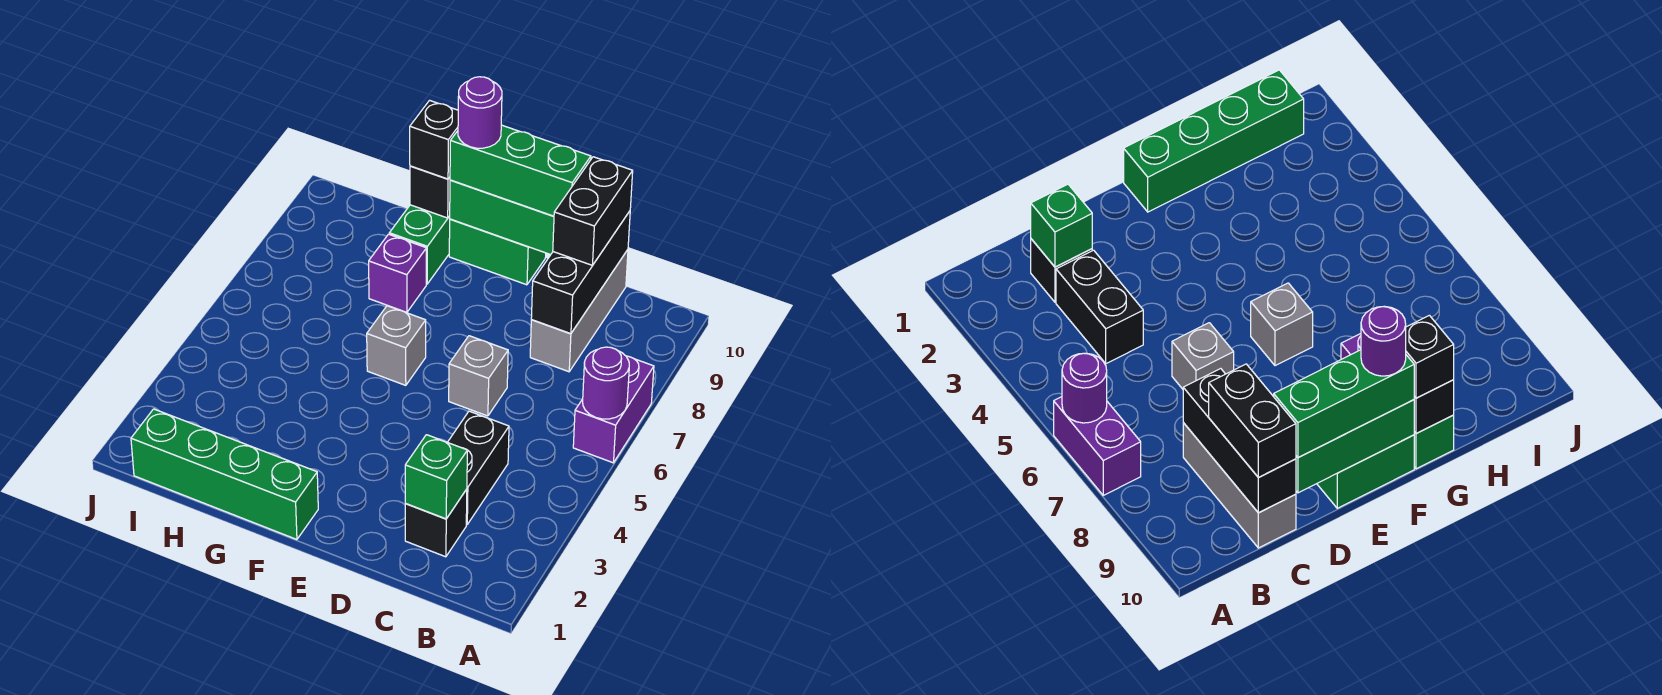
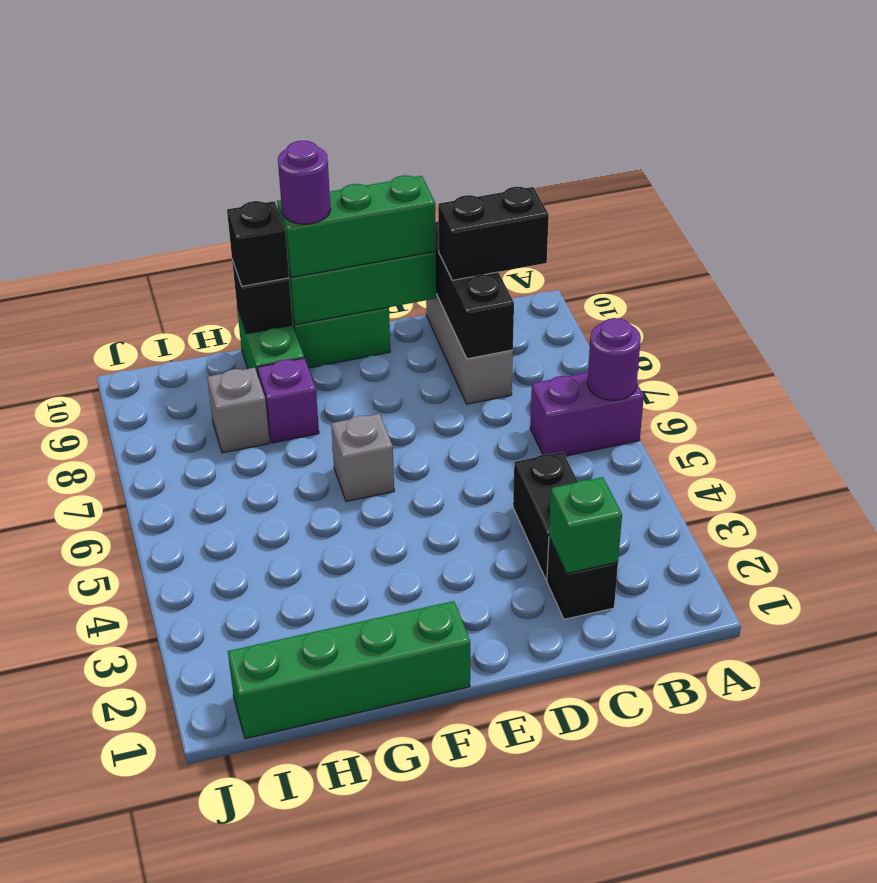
purple 1x2 brick [573,356,654,463] -> purple 1x2 brick turned to [530,372,644,456]
black 1x2 brick [553,157,633,265] -> black 1x2 brick turned to [438,187,549,280]
grey 1x1 brick [449,336,508,416] -> grey 1x1 brick moved to [207,368,270,453]

